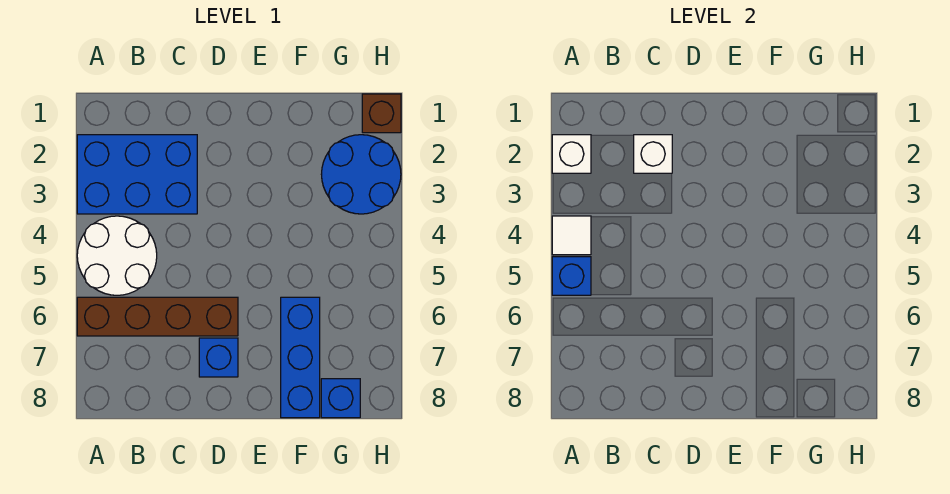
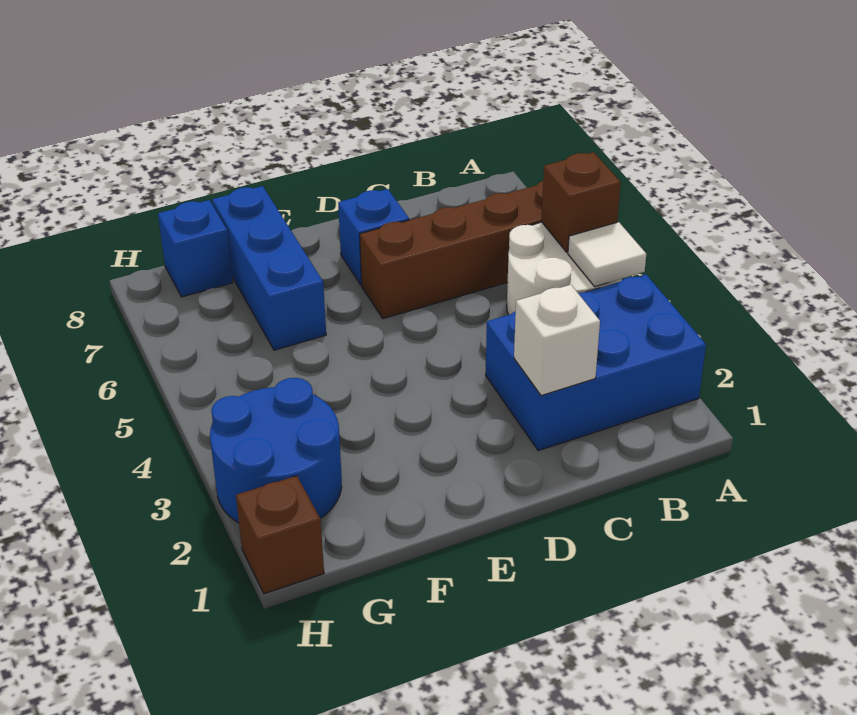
white 1x1 brick [552,135,591,173] -> none
blue 1x1 brick [552,257,591,295] -> brown 1x1 brick [541,152,621,252]

